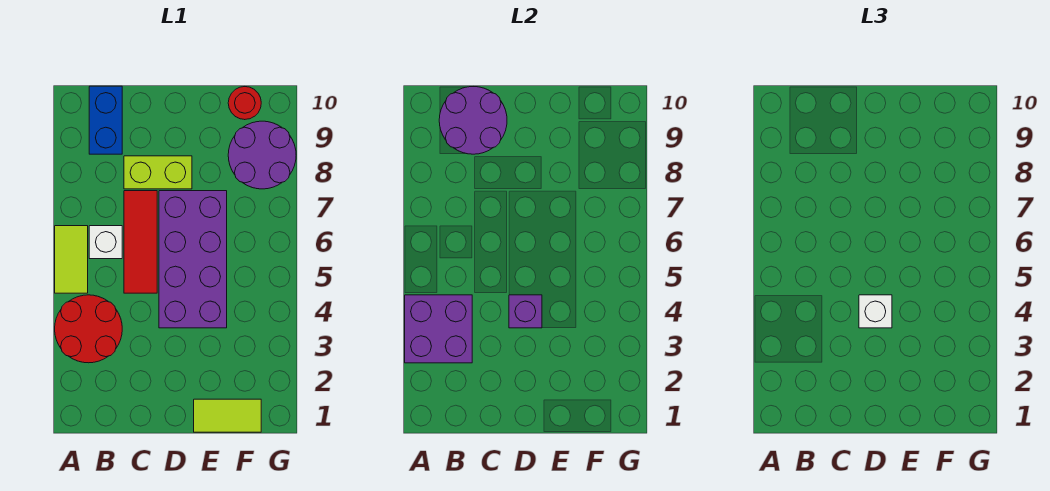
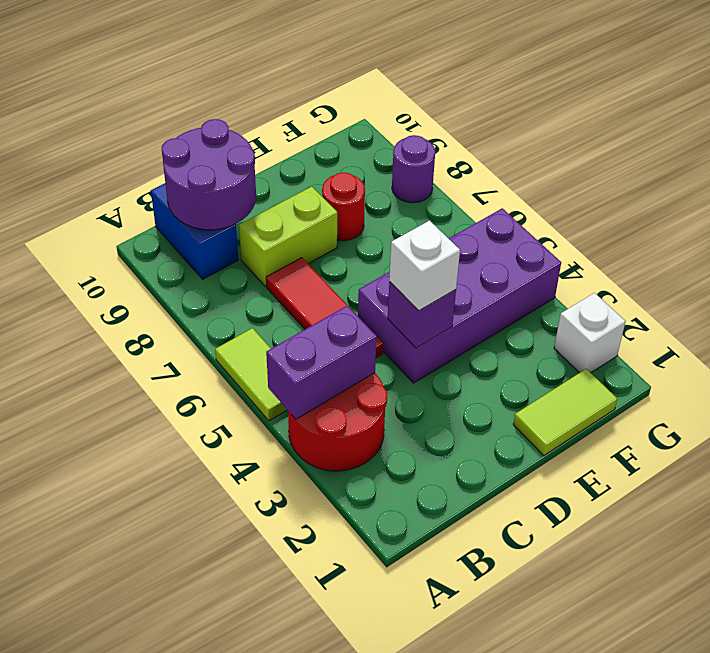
purple 2x2 brick [405,295,472,363] -> purple 1x2 brick [266,305,377,419]
white 1x1 brick [89,226,122,259] -> white 1x1 brick moved to [554,293,625,373]
purple 2x4 brick [159,191,227,328] -> purple 2x4 brick turned to [358,208,561,383]
purple 2x2 round brick [228,121,296,189] -> purple 1x1 round brick [392,135,435,203]
red 1x1 round brick [228,87,261,120] -> red 1x1 round brick moved to [322,173,365,241]

